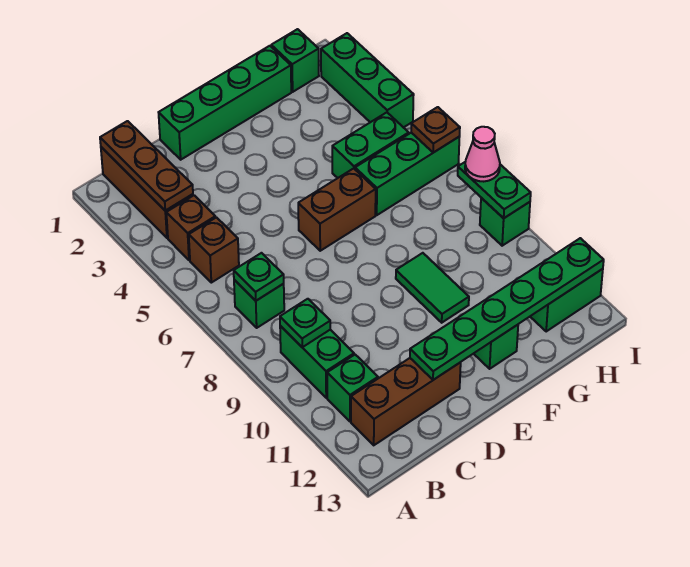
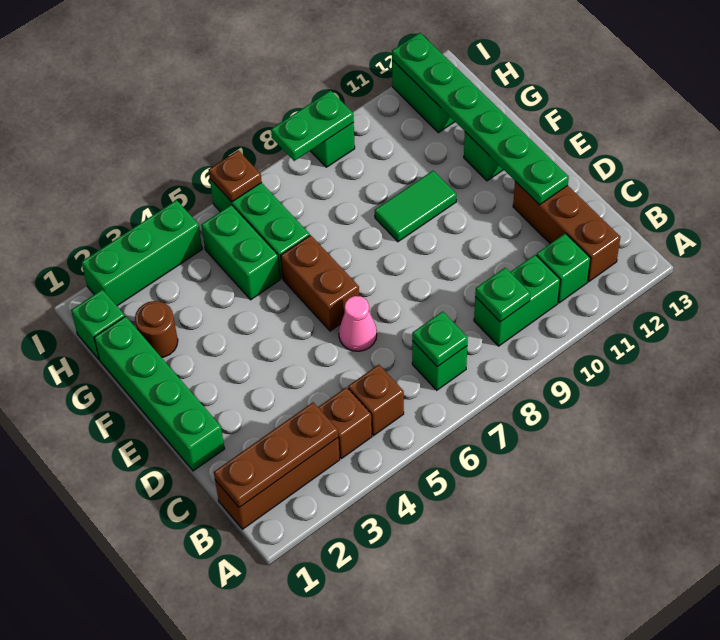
none -> brown 1x1 round brick [135,301,178,358]
pink 1x1 cone [465,127,500,182] -> pink 1x1 cone moved to [339,296,377,351]

